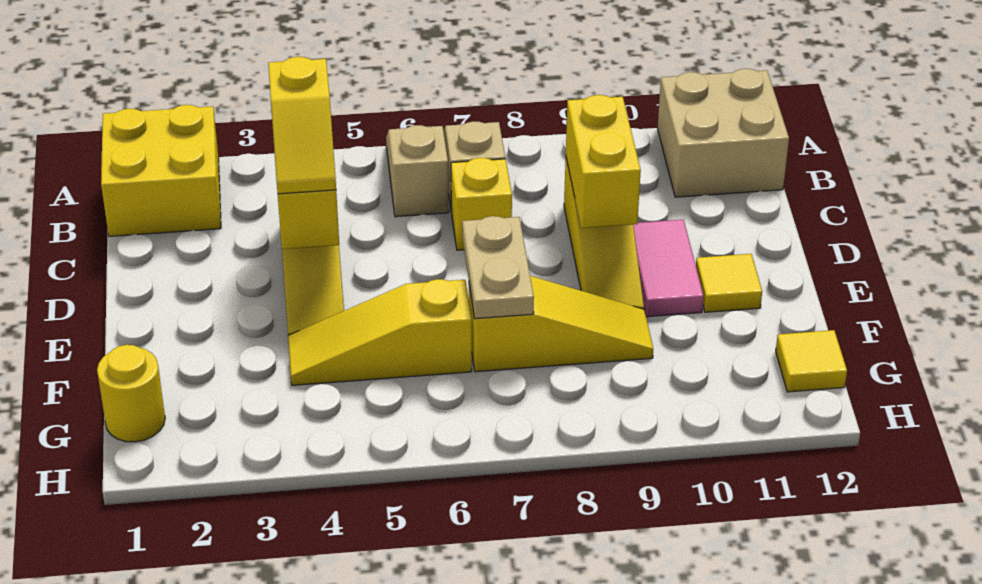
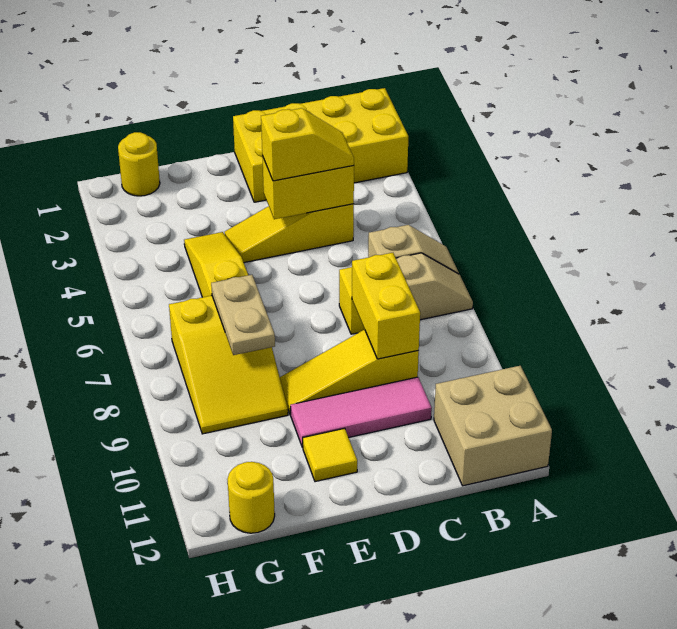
yellow 2x2 brick [101,105,221,236] -> yellow 2x4 brick [233,88,408,202]
yellow 1x2 slope [268,57,336,194] -> yellow 1x2 slope turned to [261,108,354,181]
yellow 1x2 brick [566,95,641,228] -> yellow 1x2 brick turned to [352,253,420,359]
pink 1x2 tile [633,220,703,317] -> pink 1x3 tile [290,377,432,448]
tan 1x2 plate [462,216,534,319] -> tan 1x2 plate turned to [211,275,275,355]
yellow 1x3 slope [469,276,653,372] -> yellow 2x3 slope [169,296,288,434]
yellow 1x1 tile [776,330,847,392] -> yellow 1x1 round brick [227,462,275,533]

